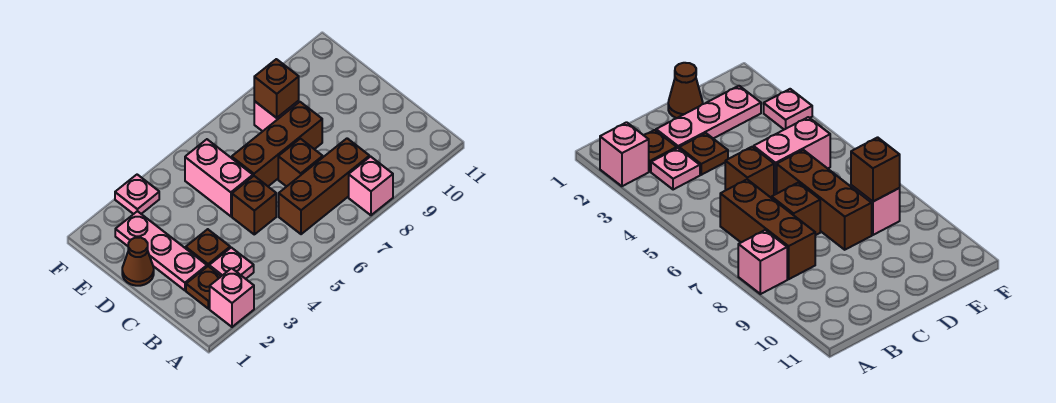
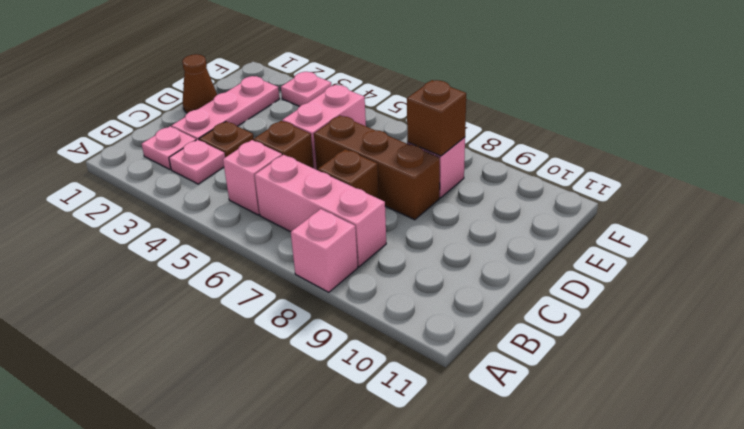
pink 1x1 brick [210,268,254,327] -> pink 1x1 brick moved to [223,140,282,215]
brown 1x1 plate [186,266,221,309] -> pink 1x1 plate [142,126,196,169]
brown 1x3 brick [279,138,369,234] -> pink 1x3 brick [255,155,386,267]

